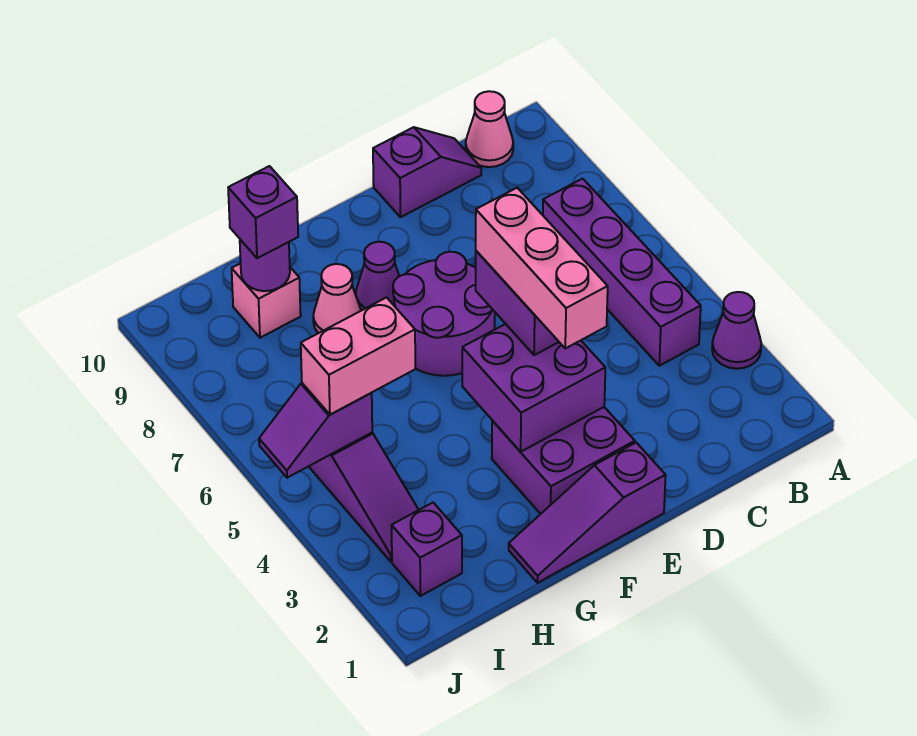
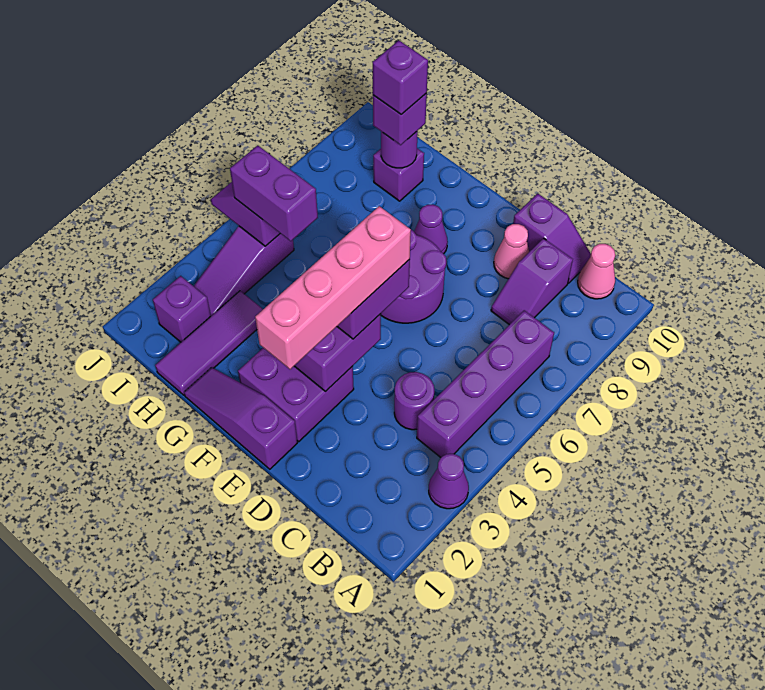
none -> purple 1x1 round brick [394,372,434,430]
none -> purple 1x2 slope [491,238,573,325]
pink 1x3 brick [476,188,608,348] -> pink 1x4 brick [255,206,411,369]
pink 1x1 cone [313,264,361,333] -> pink 1x1 cone moved to [494,224,529,279]
none -> purple 1x3 tile [155,291,263,395]
pink 1x2 brick [301,298,415,414] -> purple 1x2 brick [230,145,318,241]
pink 1x1 brick [232,263,301,338] -> purple 1x1 brick [373,148,424,201]
none -> purple 1x1 brick [373,40,428,114]

